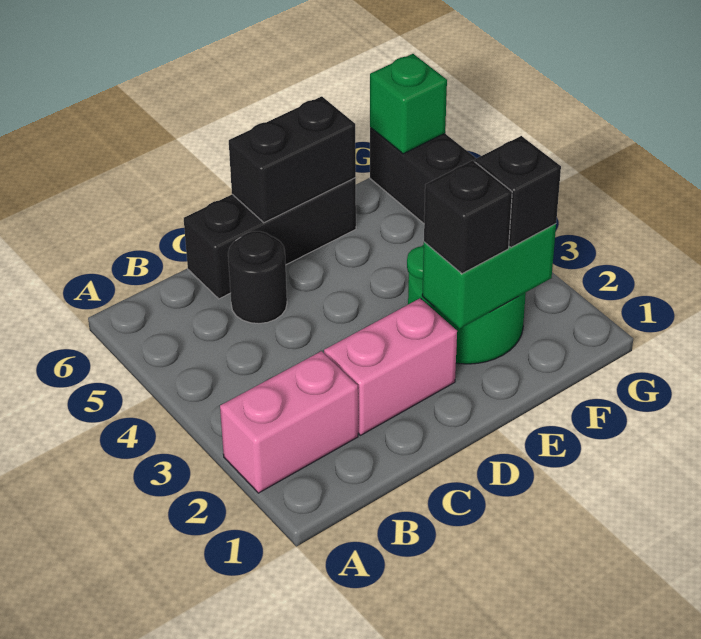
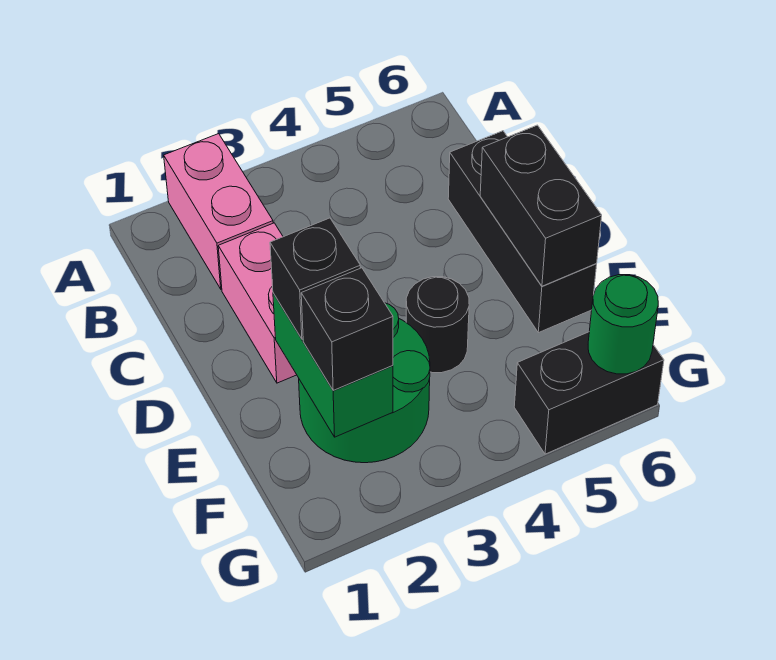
black 1x1 round brick [228,231,287,324] -> black 1x1 round brick moved to [406,277,469,373]
green 1x1 brick [370,54,447,154] -> green 1x1 round brick [588,275,658,374]

